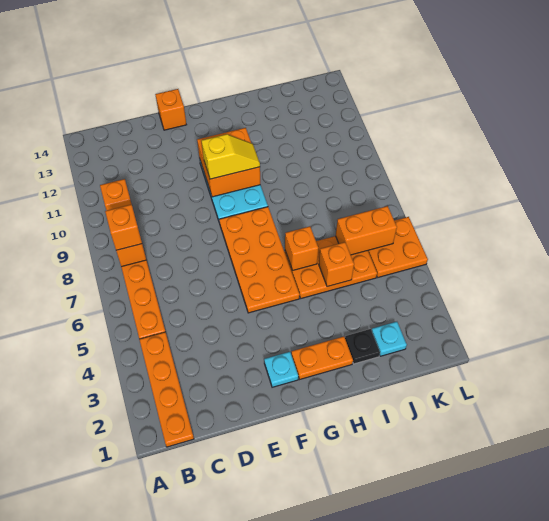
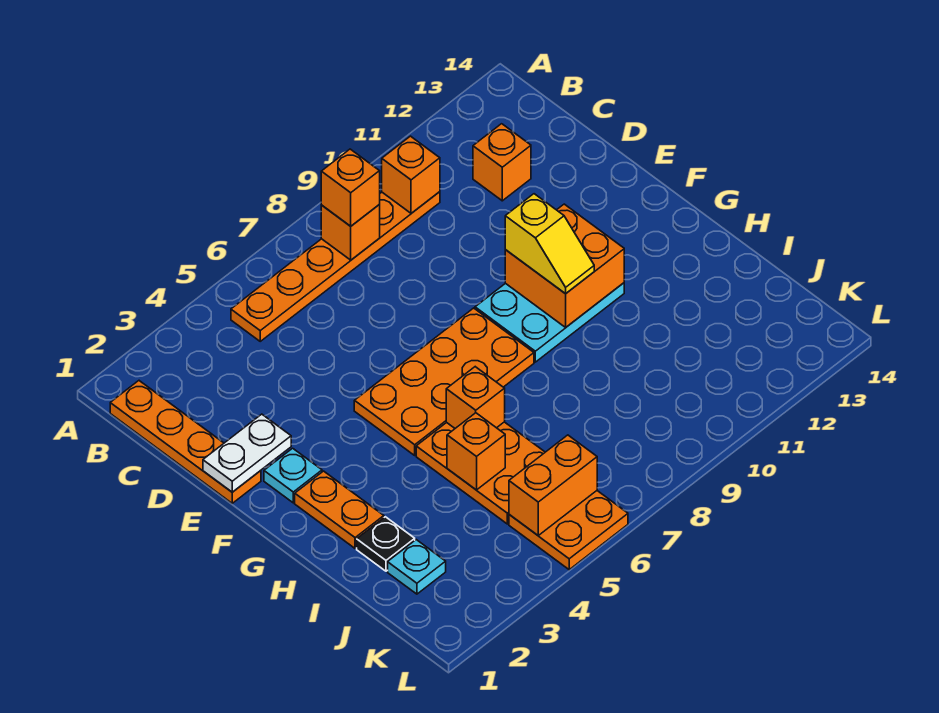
orange 1x4 plate [139,332,194,447] -> orange 1x4 plate turned to [110,381,261,503]
none -> white 1x2 plate [203,414,291,492]
orange 1x1 brick [155,89,186,130] -> orange 1x1 brick moved to [473,124,531,201]
orange 1x2 brick [336,206,397,255] -> orange 1x2 brick turned to [509,435,597,535]

